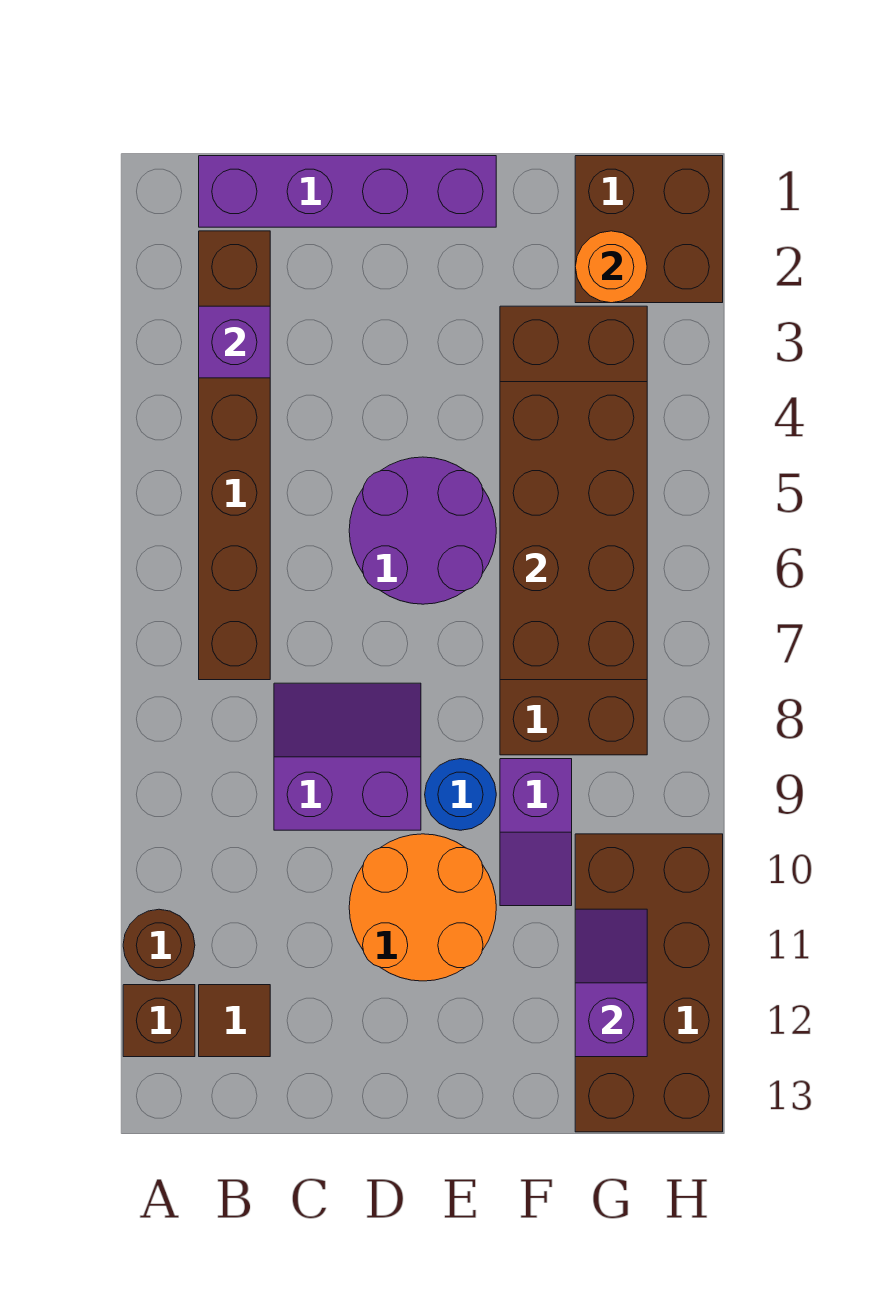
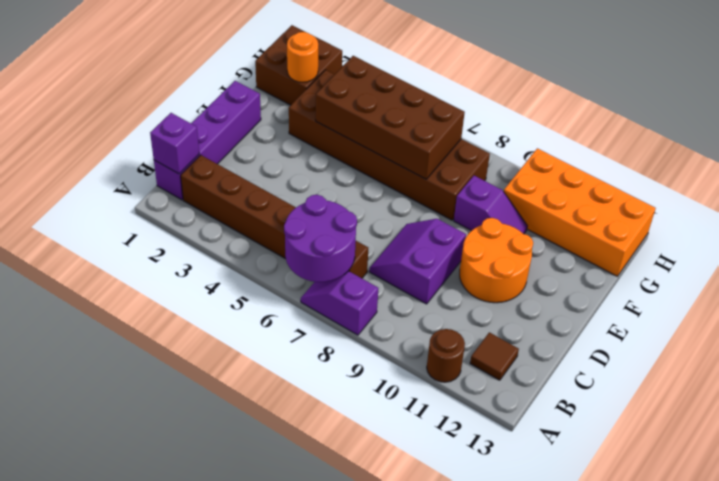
brown 1x1 brick [123,985,195,1057] -> none
purple 1x1 brick [199,306,270,378] -> purple 1x1 brick moved to [150,113,199,174]
purple 2x2 round brick [349,457,496,604] -> purple 2x2 round brick moved to [284,195,357,282]
blue 1x1 round brick [425,759,496,830] -> none
brown 2x4 brick [575,834,723,1132] -> orange 2x4 brick [504,148,656,276]
purple 1x2 slope [575,909,647,1057] -> purple 1x2 slope moved to [301,271,378,335]

